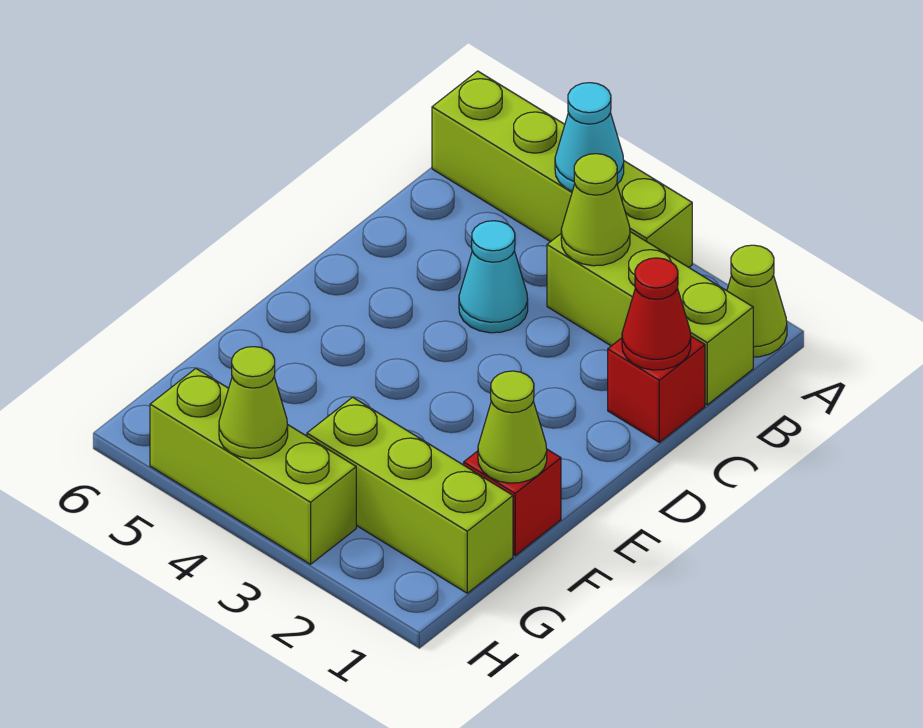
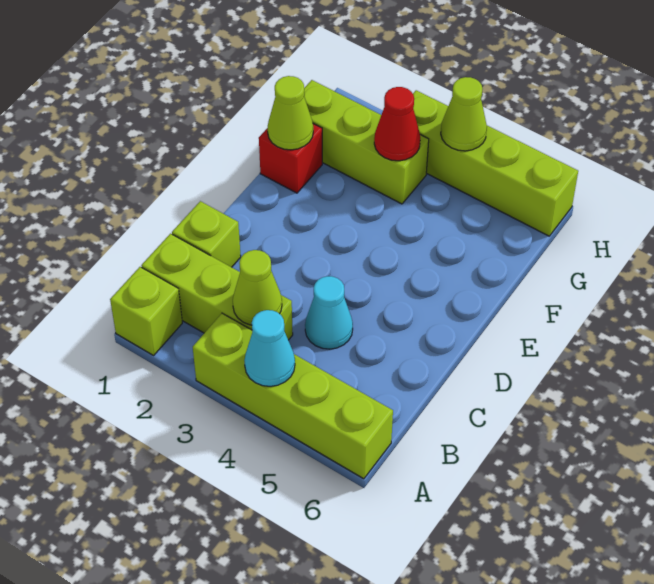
lime 1x1 cone [727,245,787,357] -> lime 1x1 brick [110,267,182,355]
red 1x1 brick [608,336,705,442] -> lime 1x1 brick [172,201,241,267]
red 1x1 cone [622,258,691,370] -> red 1x1 cone moved to [374,87,420,161]
lime 1x3 brick [150,369,356,564] -> lime 1x4 brick [413,90,578,236]

